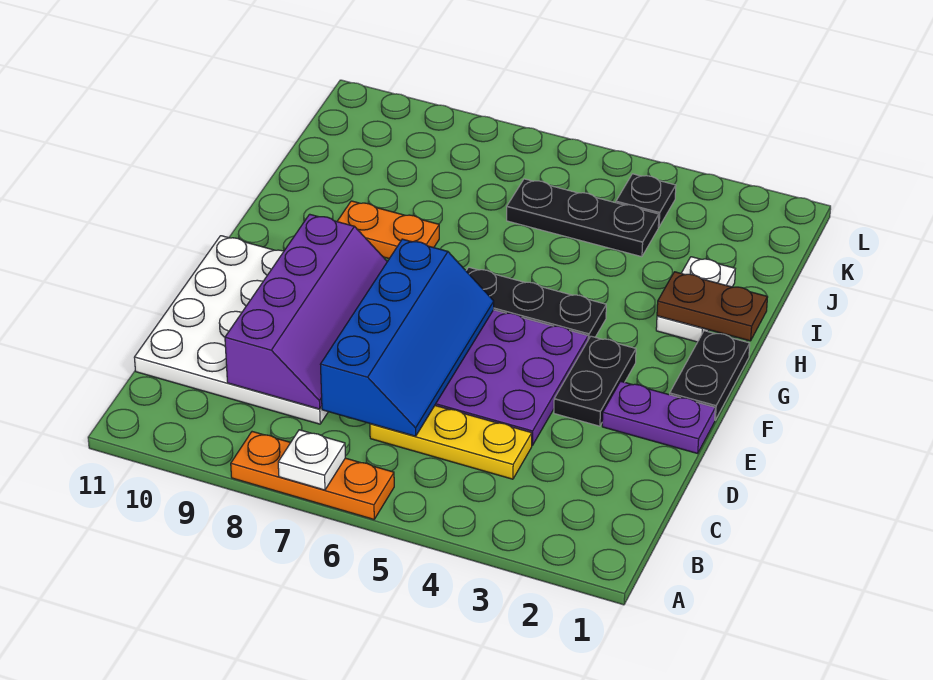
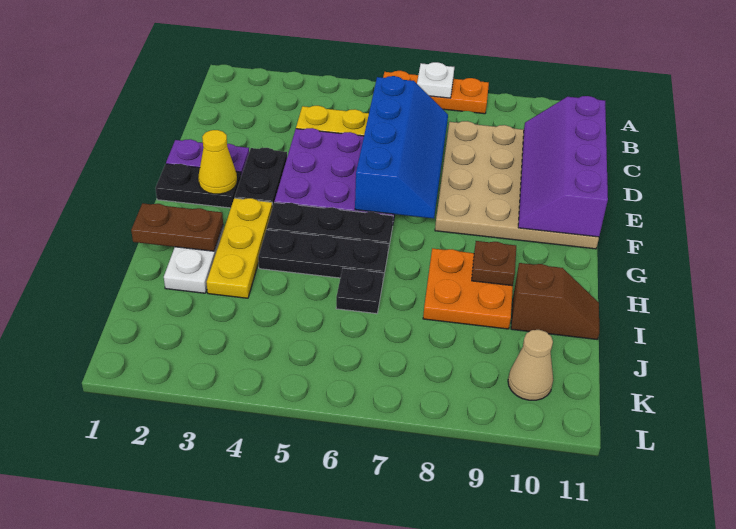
blue 2x4 slope [320,239,494,436] -> blue 2x4 slope turned to [355,76,448,218]
white 4x4 plate [134,236,328,424] -> tan 4x4 plate [435,121,599,249]
purple 2x4 slope [225,214,387,409] -> purple 2x4 slope moved to [518,96,608,237]
black 1x2 plate [670,331,750,420] -> black 1x2 plate turned to [156,164,241,208]
none -> yellow 1x1 cone [198,130,237,194]
none -> yellow 1x3 plate [207,198,272,298]
orange 1x2 plate [337,201,439,258] -> orange 2x2 plate [423,248,513,329]
none -> brown 1x1 plate [472,241,516,286]
none -> brown 1x2 slope [511,263,599,340]
black 1x3 plate [507,179,659,257] -> black 1x3 plate moved to [258,230,388,279]
black 1x1 plate [616,174,676,227] -> black 1x1 plate moved to [336,268,383,314]
none -> tan 1x1 cone [508,330,553,400]

